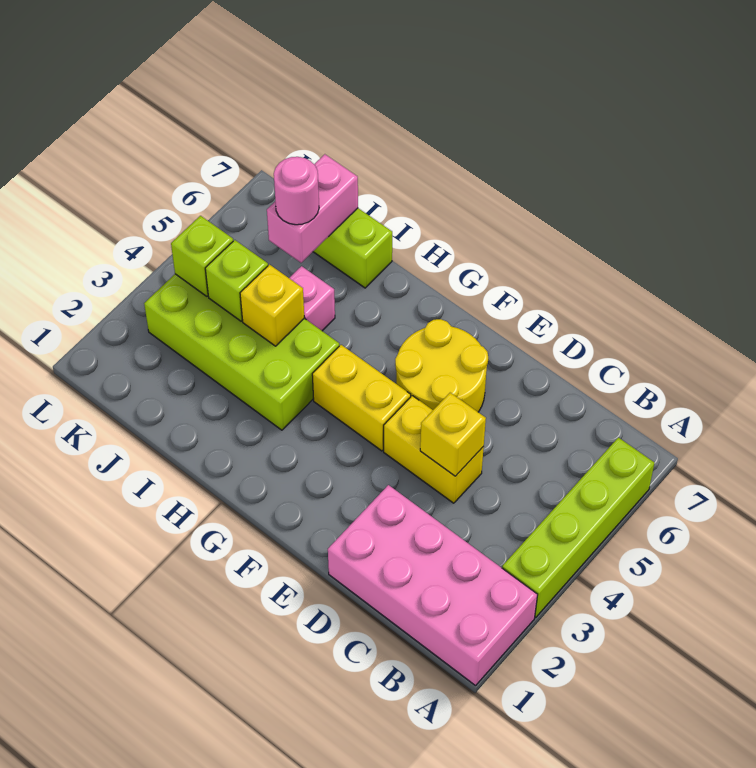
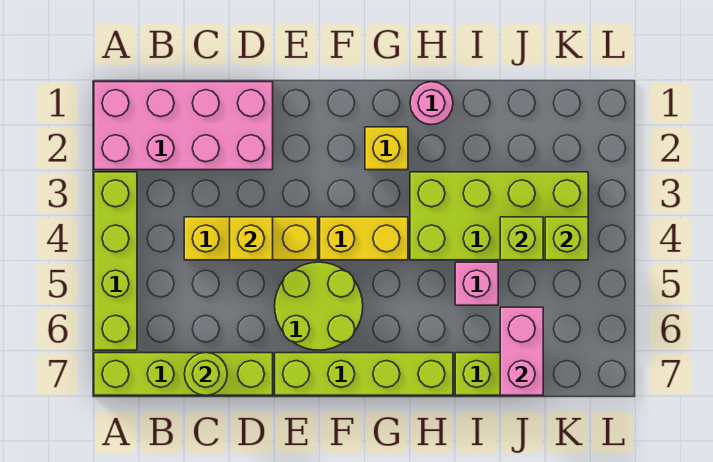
none -> lime 1x4 brick [94,353,273,395]
none -> lime 1x1 round brick [184,353,227,395]
yellow 1x2 brick [384,396,484,503] -> yellow 1x3 brick [184,217,318,260]
yellow 2x2 round brick [395,319,488,412] -> lime 2x2 round brick [275,262,363,350]
none -> lime 1x4 brick [275,353,453,395]
yellow 1x1 brick [240,265,304,346] -> yellow 1x1 brick moved to [365,127,408,170]
pink 1x1 round brick [274,157,319,225] -> pink 1x1 round brick moved to [410,82,453,125]

